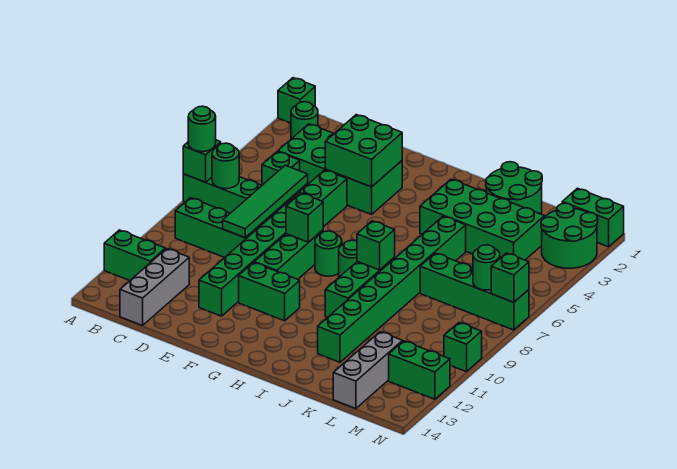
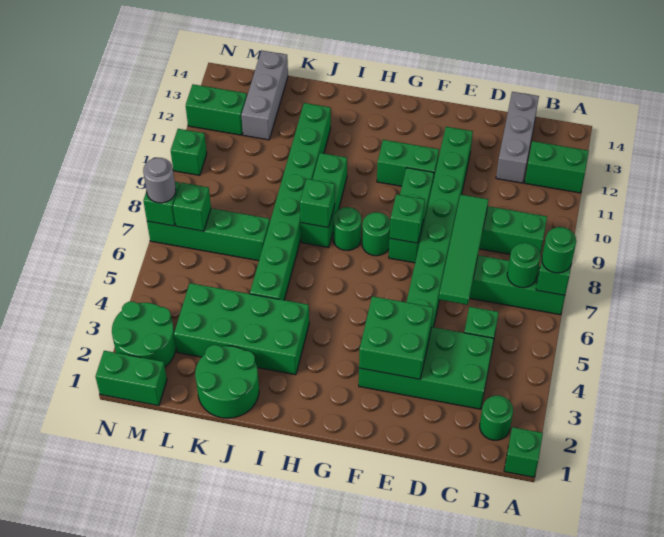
green 1x1 round brick [473,245,500,290] -> green 1x1 brick [173,183,211,231]
none -> grey 1x1 round brick [143,158,176,203]

